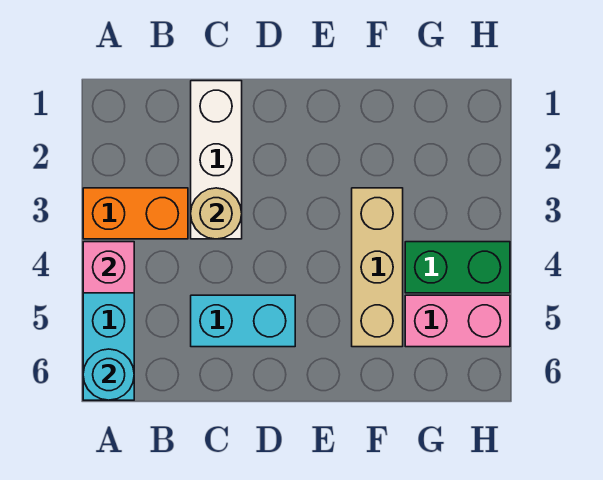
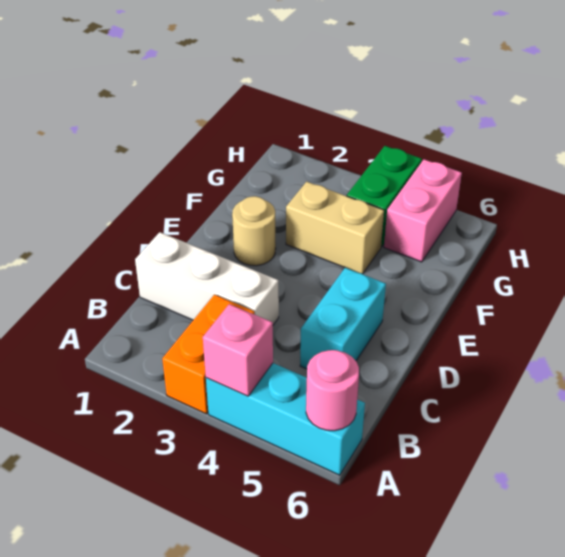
cyan 1x1 round brick [83,349,134,400] -> pink 1x1 round brick [306,350,359,431]
tan 1x1 round brick [191,188,242,239] -> tan 1x1 round brick moved to [232,196,276,266]
tan 1x3 brick [352,188,403,347] -> tan 1x2 brick [286,182,384,274]

